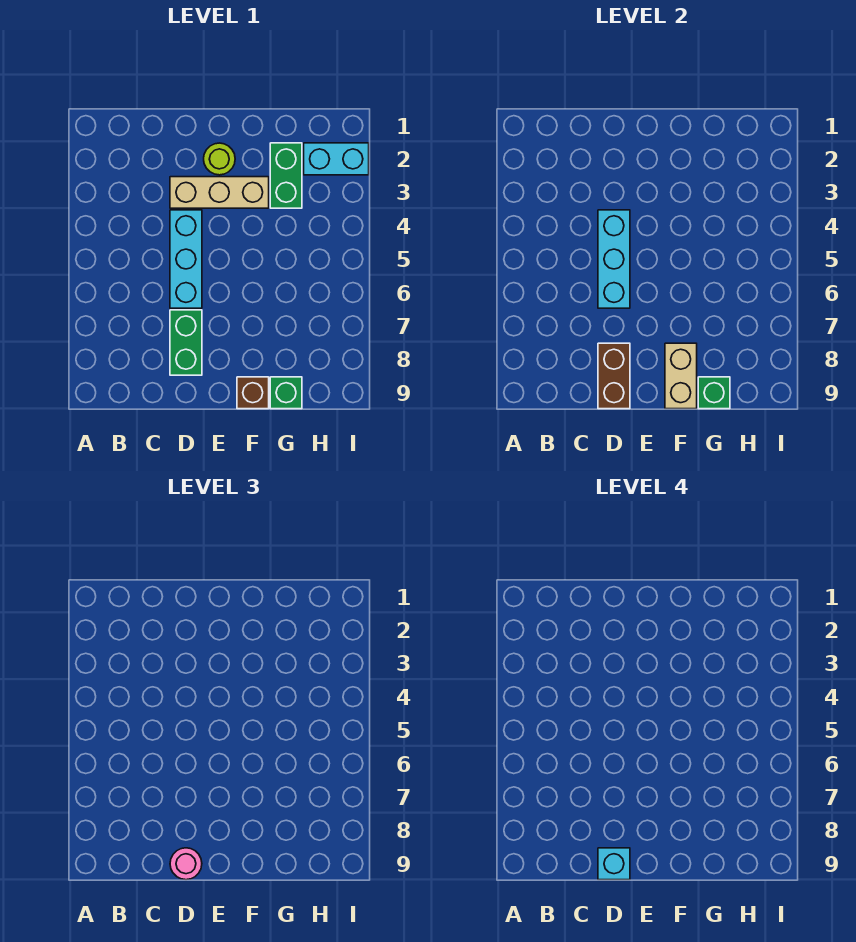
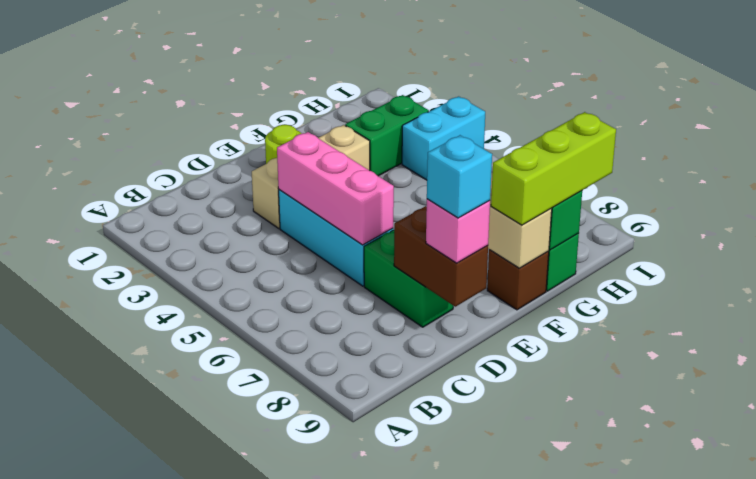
cyan 1x3 brick [598,210,630,308] -> pink 1x3 brick [277,132,394,245]
pink 1x1 round brick [170,848,202,880] -> pink 1x1 brick [426,199,490,263]
none -> lime 1x3 brick [491,112,616,225]
green 1x2 brick [270,143,302,208] -> green 1x2 brick turned to [345,95,429,176]
cyan 1x2 brick [304,143,369,175] -> cyan 1x2 brick moved to [402,96,485,180]

